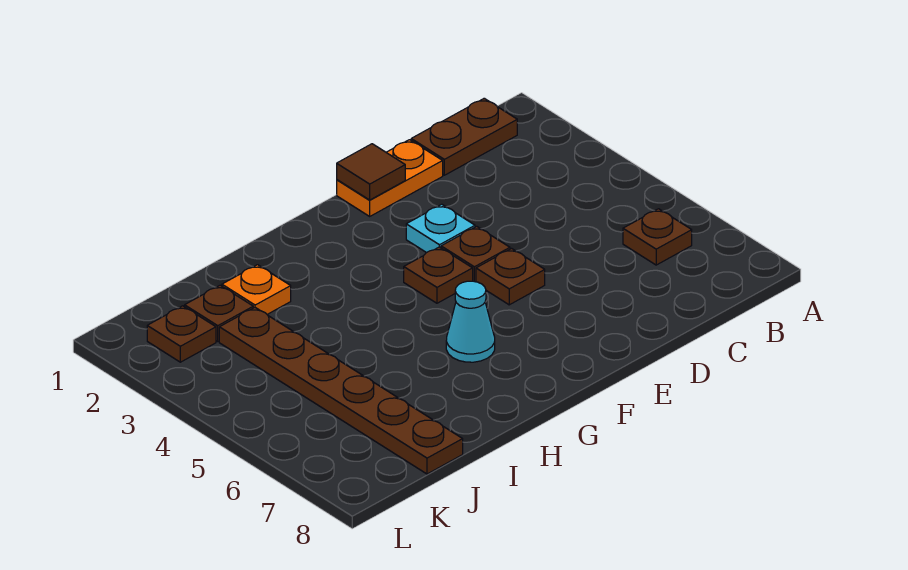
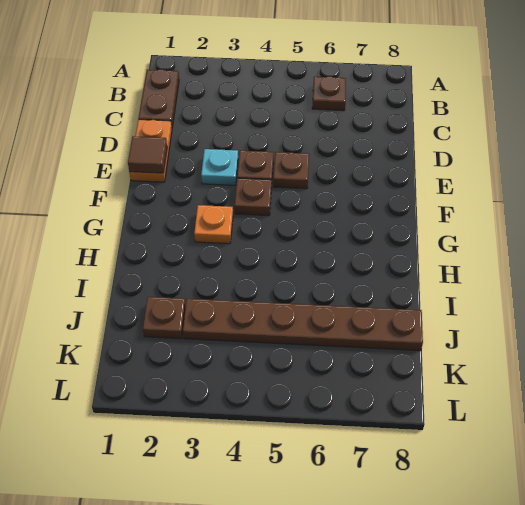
cyan 1x1 cone [446,281,495,362] -> none
orange 1x1 plate [222,265,291,314] -> orange 1x1 plate moved to [194,205,233,244]
brown 1x1 plate [147,306,216,362] -> none

